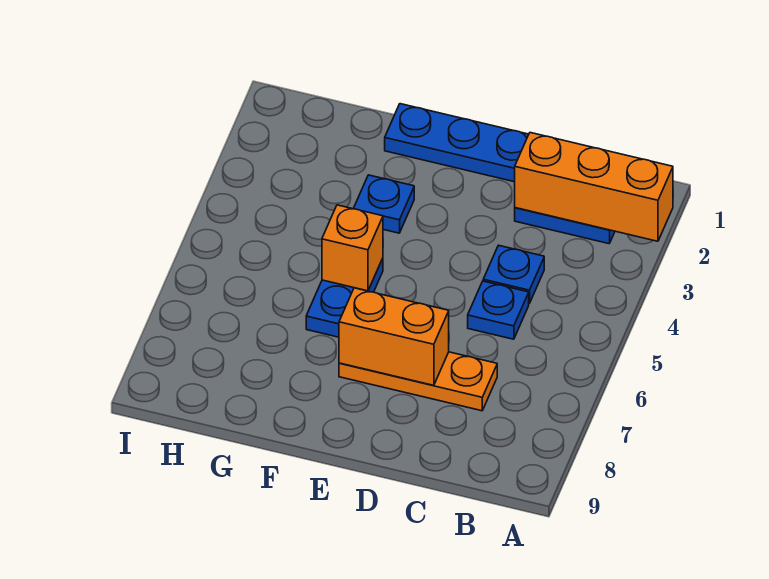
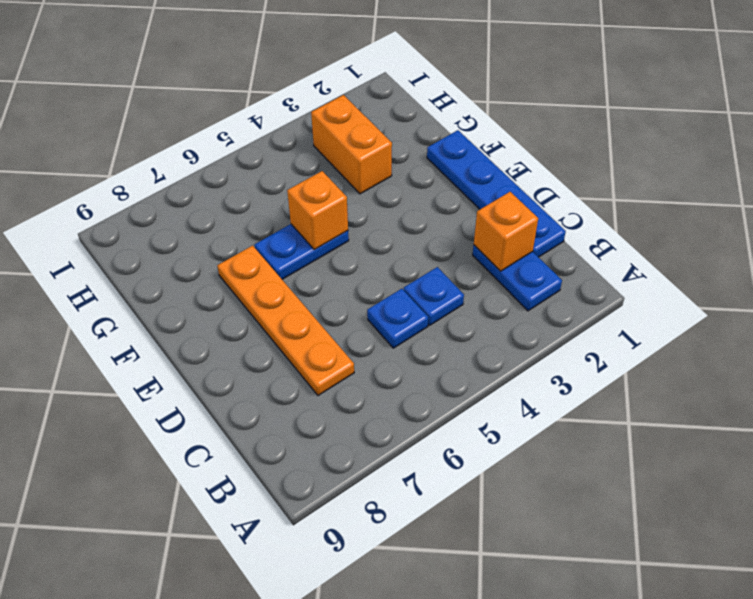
orange 1x3 brick [515,133,673,241] -> orange 1x1 brick [474,192,538,271]
orange 1x3 plate [339,352,497,411] -> orange 1x4 plate [217,246,354,395]
orange 1x2 brick [339,288,449,385] -> orange 1x2 brick moved to [311,95,392,194]
blue 1x1 plate [353,175,414,233] -> none

